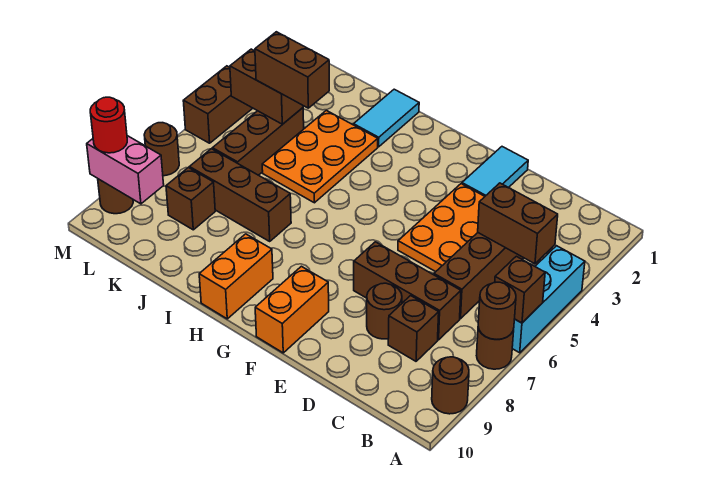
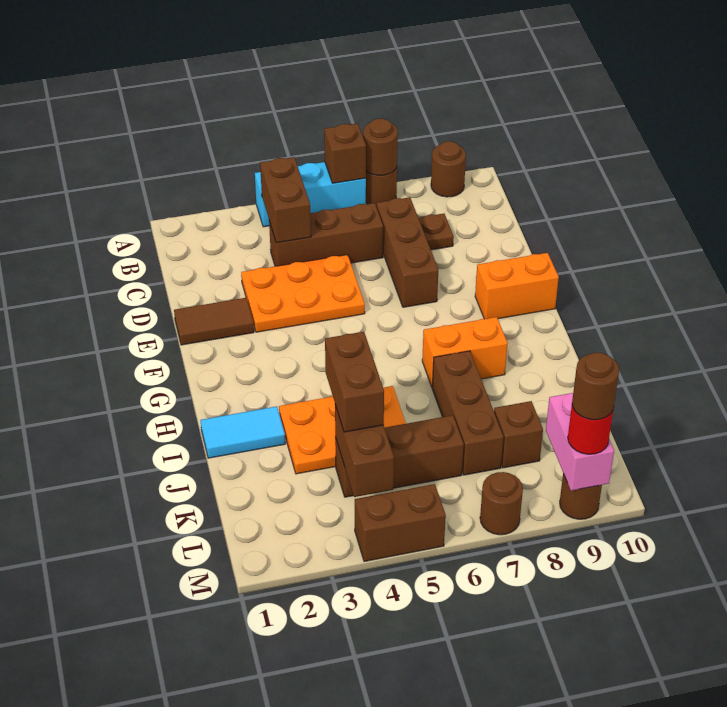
brown 1x1 brick [388,296,439,361] -> brown 1x1 plate [419,214,454,250]
brown 1x1 round brick [367,283,402,339] -> brown 1x1 round brick moved to [572,353,619,420]
cyan 1x2 tile [462,147,528,196] -> brown 1x2 tile [174,298,254,345]
orange 1x2 brick [199,234,273,319] -> orange 1x2 brick moved to [422,317,508,387]

